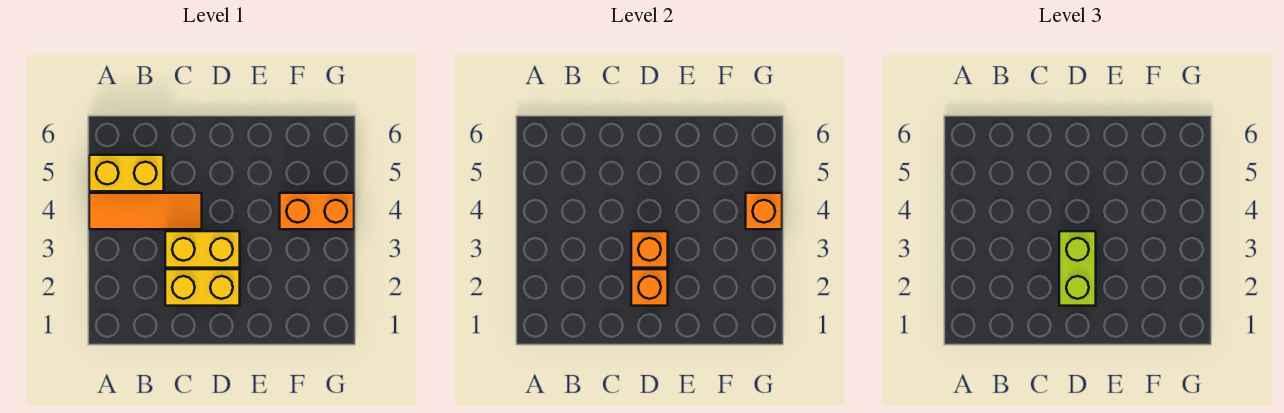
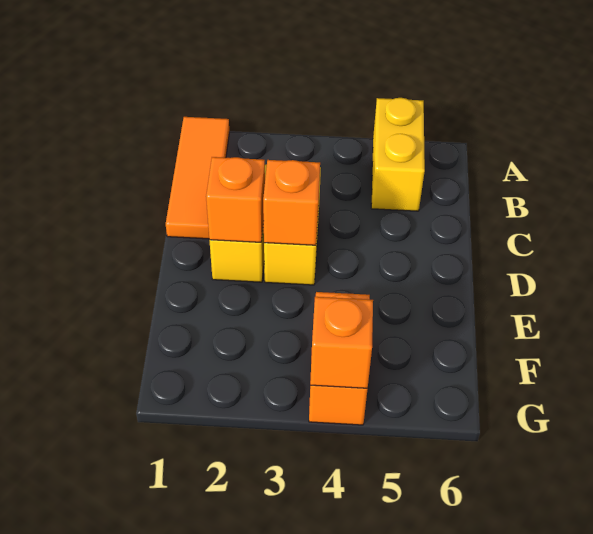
orange 1x3 tile [89,193,202,229] -> orange 1x3 tile moved to [166,117,229,239]
lime 1x2 brick [1059,231,1096,306] -> none

